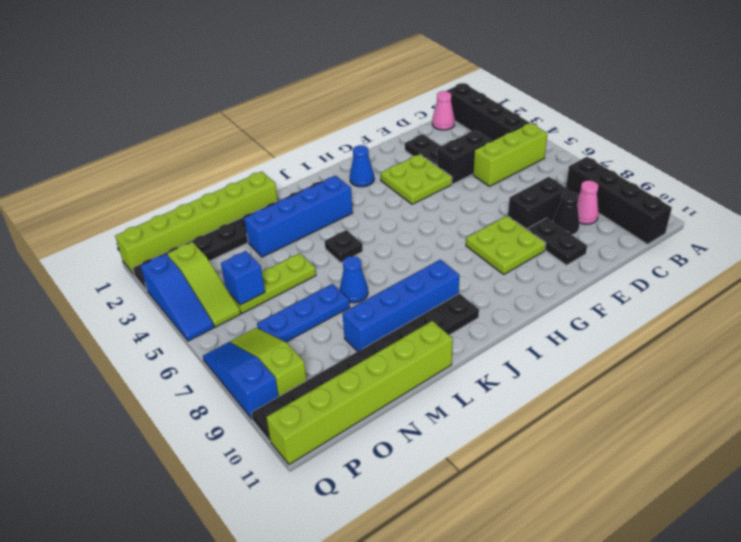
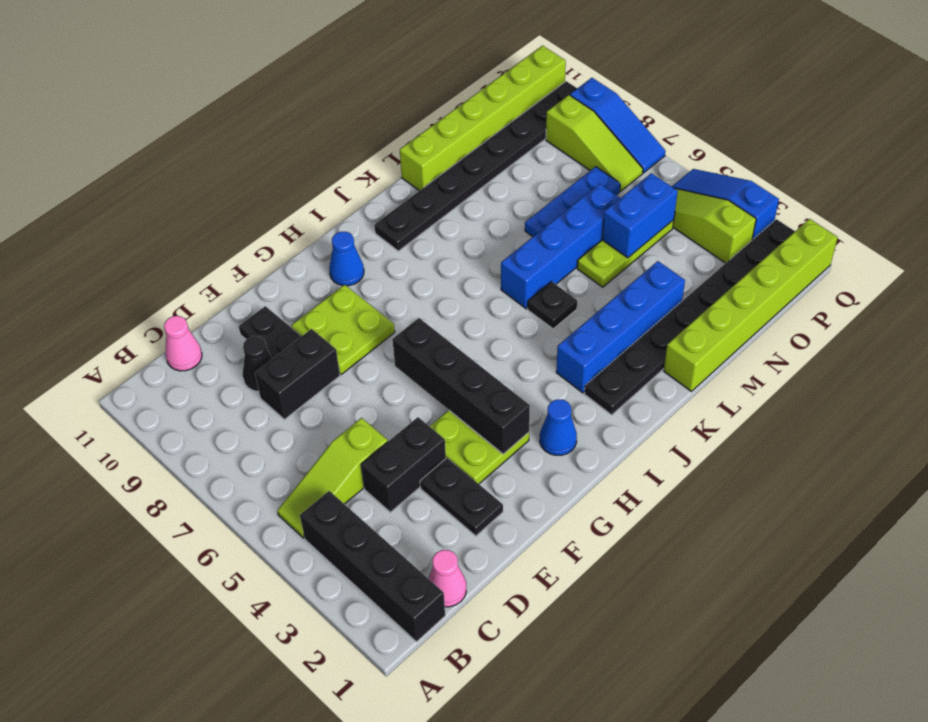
lime 1x3 brick [473,123,548,186] -> lime 1x3 slope [277,418,388,538]
black 1x4 brick [566,157,672,244] -> black 1x4 brick moved to [392,318,530,454]
pink 1x1 cone [577,180,599,224] -> pink 1x1 cone moved to [164,316,202,371]
blue 1x4 brick [343,260,459,352] -> blue 1x4 brick moved to [501,184,620,309]
blue 1x1 cone [340,256,368,303] -> blue 1x1 cone moved to [329,232,364,286]
blue 1x1 brick [221,251,265,305] -> blue 1x2 brick [602,173,678,258]

